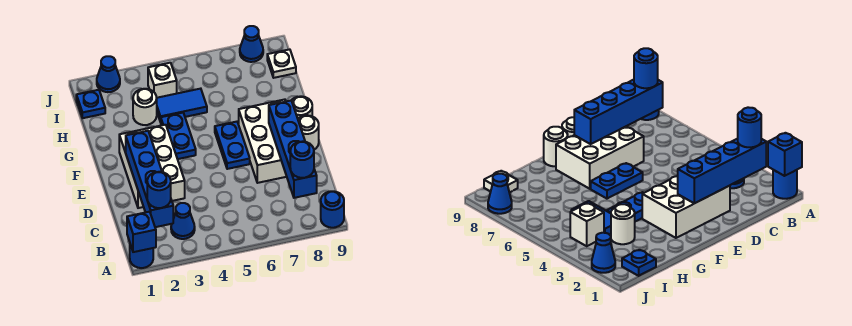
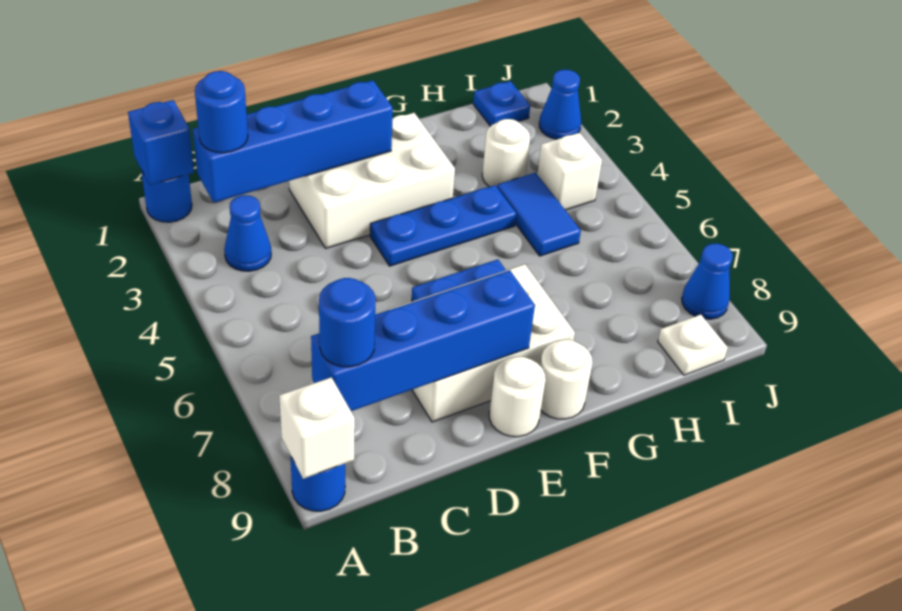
none -> white 1x1 brick [279,377,355,479]
blue 1x2 plate [161,113,196,159] -> blue 1x3 plate [370,185,516,266]

